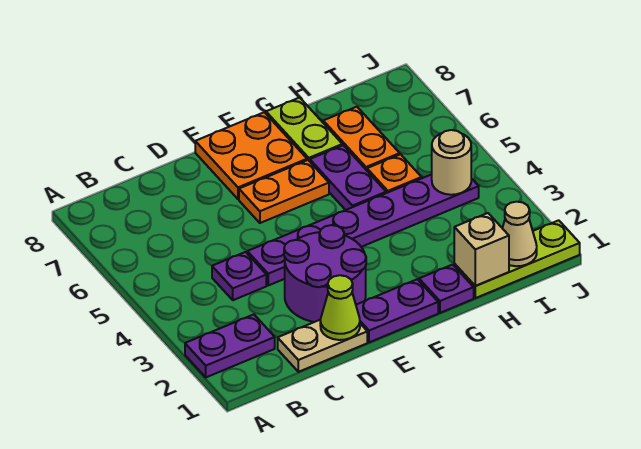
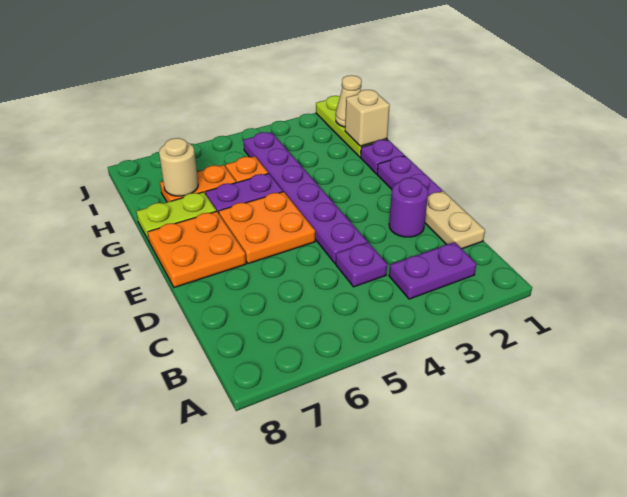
purple 1x2 plate [185,314,275,377] -> purple 1x2 plate turned to [389,242,477,299]
lime 1x1 cone [320,275,360,340] -> none
purple 2x2 round brick [284,225,366,322] -> purple 1x1 round brick [389,178,428,237]
orange 1x2 plate [239,160,329,223] -> orange 2x2 plate [219,192,315,264]
tan 1x1 round brick [432,130,471,195] -> tan 1x1 round brick moved to [159,138,198,196]

